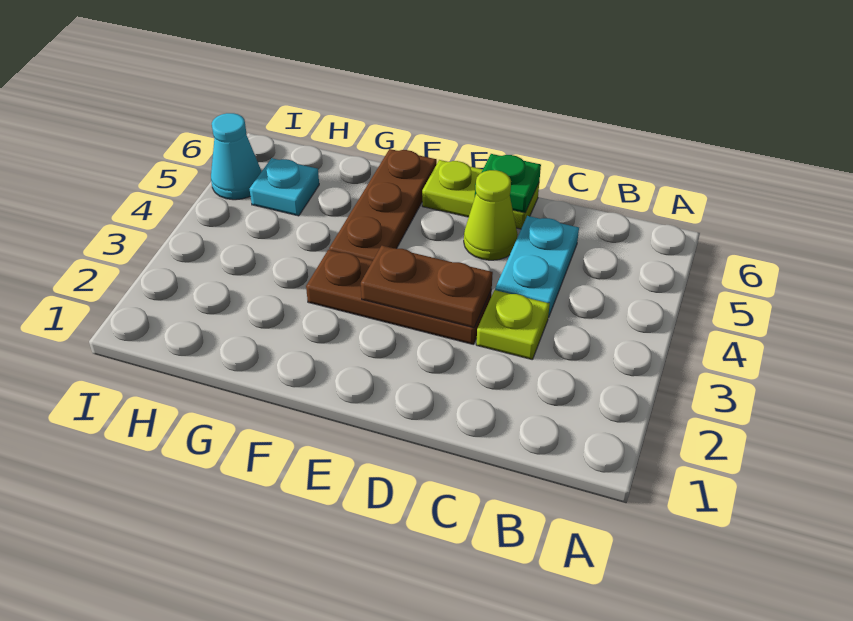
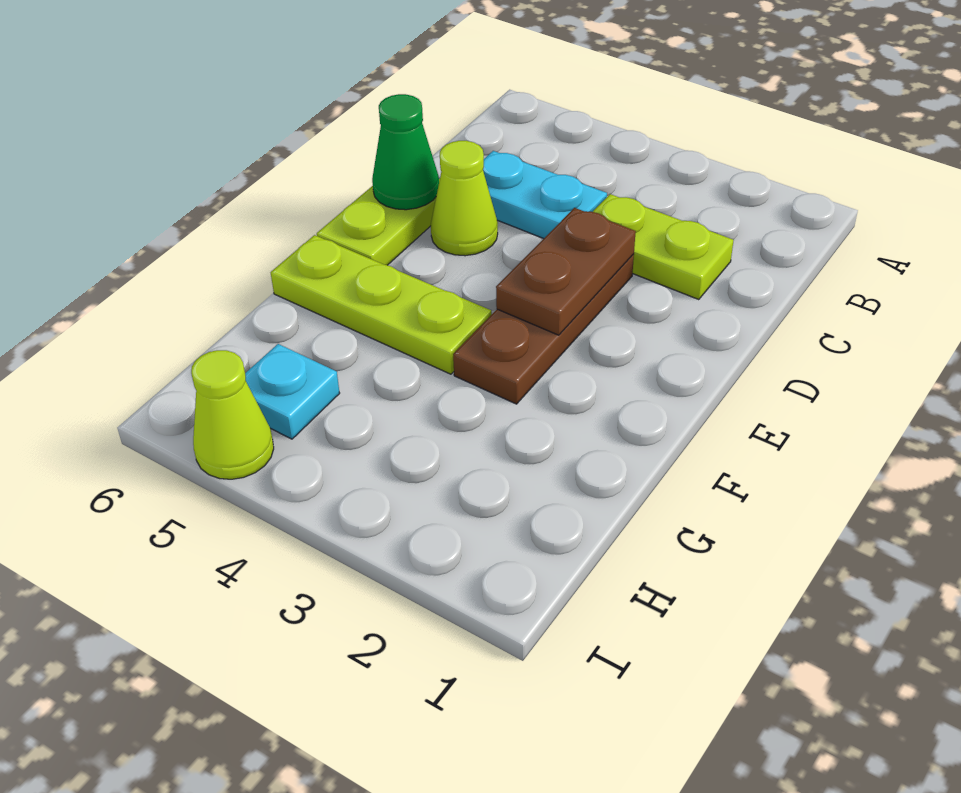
lime 1x1 plate [476,290,550,360] -> lime 1x2 plate [593,194,734,300]
green 1x1 plate [475,154,541,213] -> green 1x1 cone [372,94,439,210]
brown 1x3 plate [329,149,437,260] -> lime 1x3 plate [271,235,492,374]
cyan 1x1 cone [211,113,261,200] -> lime 1x1 cone [191,350,274,479]

